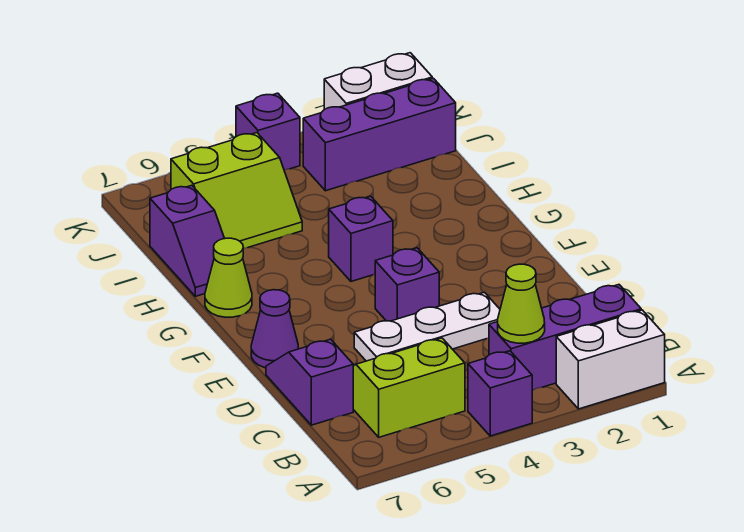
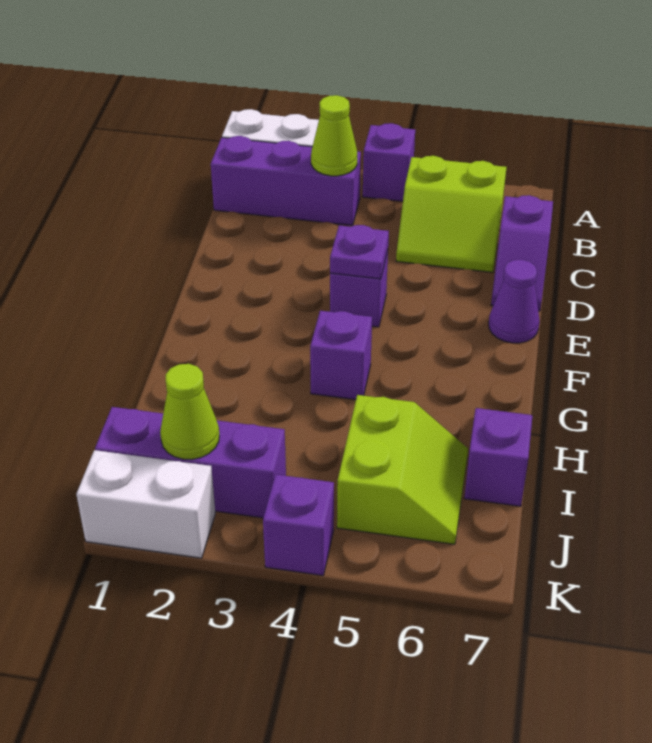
white 1x3 plate [354,292,500,361] -> none
none -> purple 1x1 plate [330,225,389,279]
lime 1x1 cone [205,238,252,317] -> lime 1x1 cone moved to [160,364,219,459]
lime 2x2 slope [171,133,302,248] -> lime 2x2 slope turned to [337,395,468,544]

